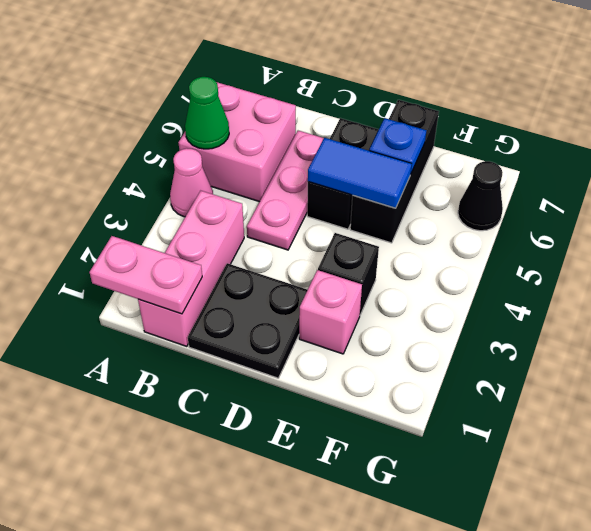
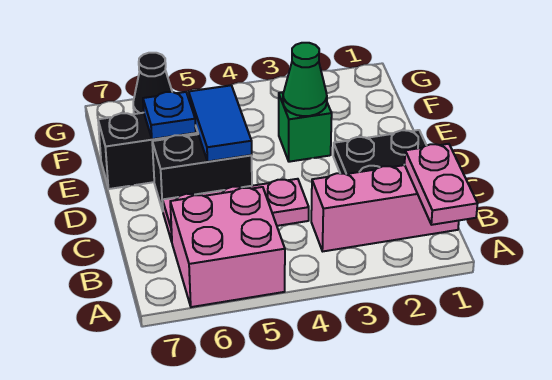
pink 1x1 cone [170,148,213,217] -> none
green 1x1 cone [185,77,229,149] -> green 1x1 cone moved to [283,43,327,116]
pink 1x1 brick [299,270,362,354] -> none
black 1x1 brick [318,233,379,315] -> green 1x1 brick [279,92,332,162]

